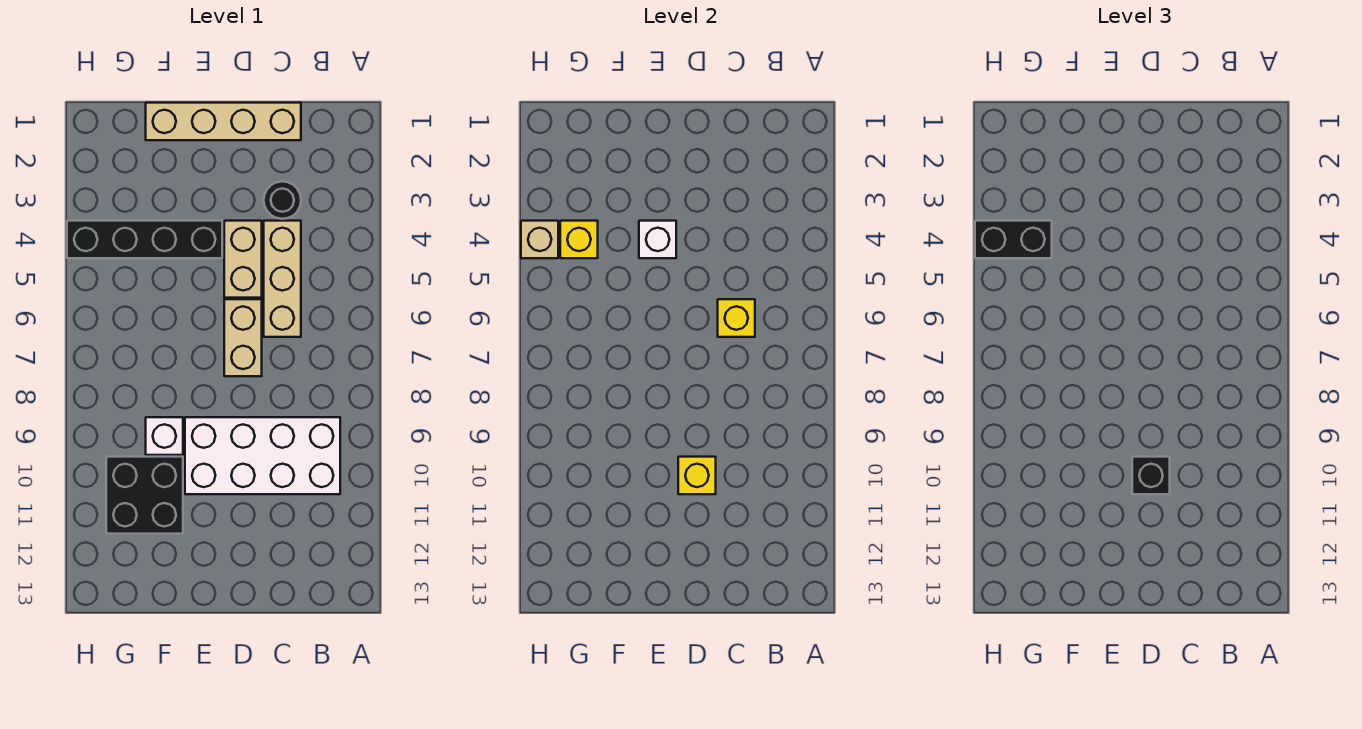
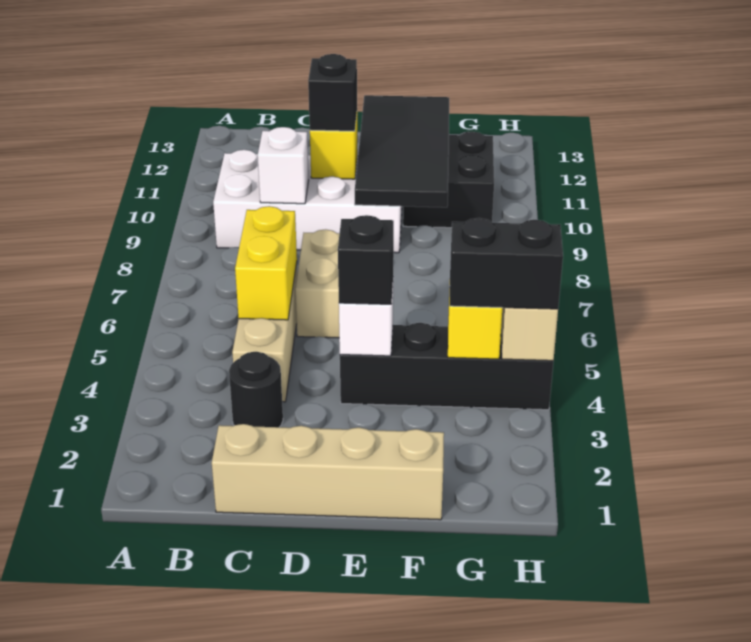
yellow 1x1 brick [718,299,755,337] -> yellow 1x2 brick [235,206,297,320]
tan 1x2 brick [224,221,262,298] -> none
none -> black 1x1 brick [338,215,394,304]
none -> black 2x4 tile [355,95,449,207]
white 1x1 brick [146,417,183,455] -> white 1x1 brick moved to [258,127,309,204]

